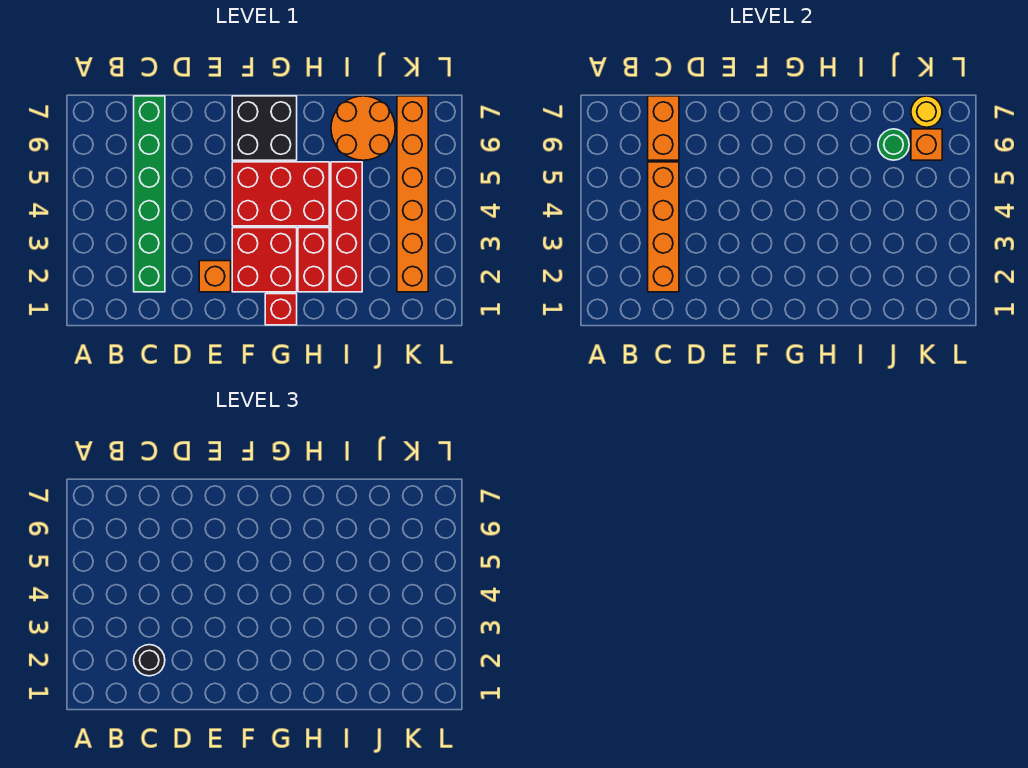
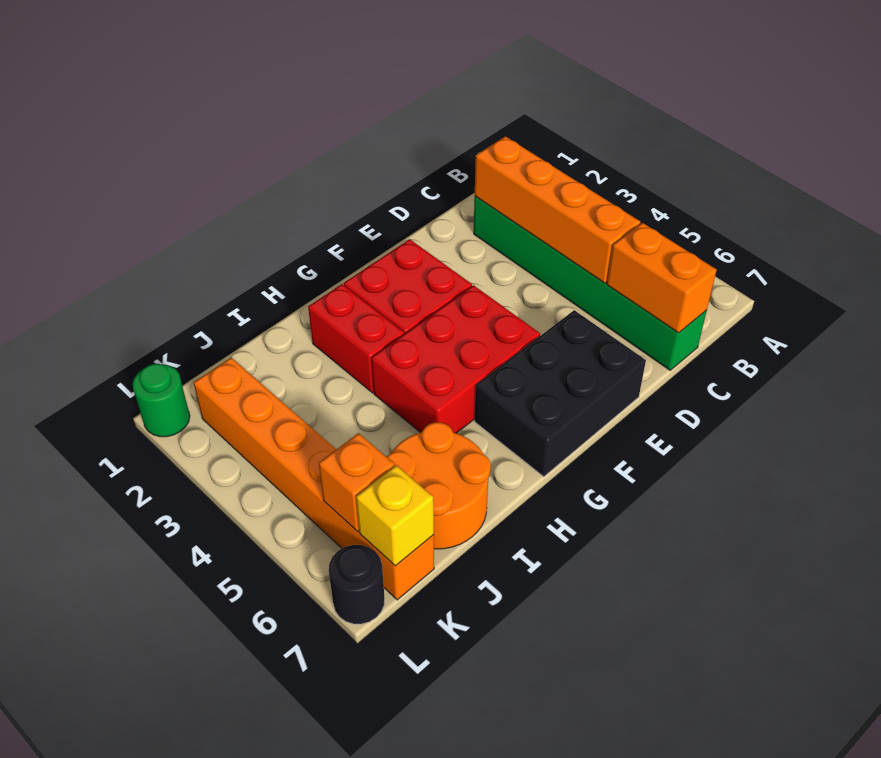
black 1x1 round brick [134,645,165,676] -> black 1x1 round brick moved to [329,545,384,624]
orange 1x1 brick [199,261,231,292] -> none
black 2x2 brick [232,96,297,160] -> black 2x3 brick [475,310,646,477]
red 1x1 brick [265,294,297,325] -> none
red 1x4 brick [331,162,362,292] -> none
green 1x1 round brick [878,129,909,160] -> green 1x1 round brick moved to [132,364,190,437]
yellow 1x1 round brick [911,96,942,127] -> yellow 1x1 brick [356,465,434,566]

